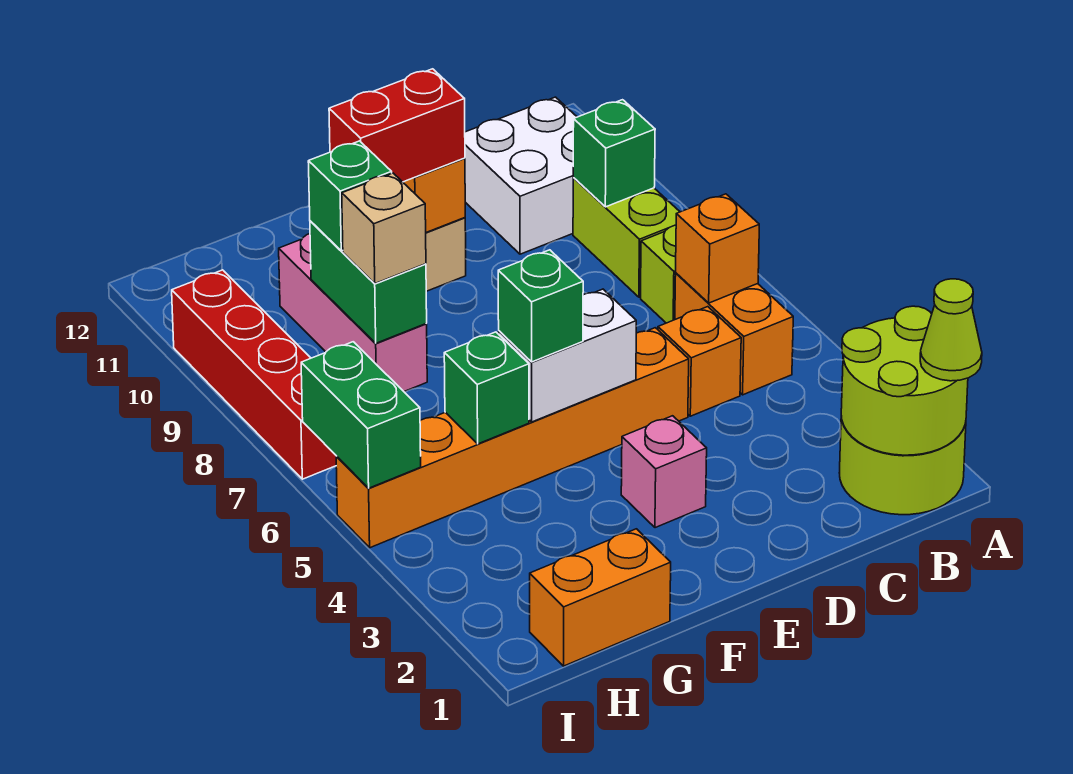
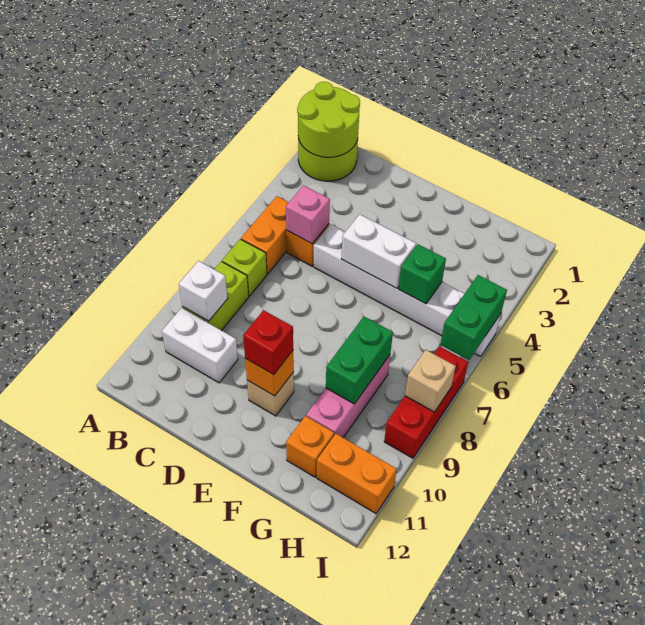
lime 1x1 cone [920,279,982,381] -> none
orange 1x1 brick [676,194,759,303] -> orange 1x1 brick moved to [286,416,334,477]
green 1x1 brick [573,100,655,207] -> white 1x1 brick [179,261,228,321]
white 2x2 brick [465,97,577,254] -> white 1x2 brick [162,308,238,383]
orange 1x6 brick [336,328,689,548] -> white 1x6 brick [314,224,501,356]
pink 1x1 brick [621,416,707,528] -> pink 1x1 brick moved to [286,186,330,244]
red 1x2 brick [329,69,465,182] -> red 1x1 brick [243,310,293,375]
green 1x1 brick [498,250,583,362] -> none
orange 1x2 brick [530,529,671,666] -> orange 1x2 brick moved to [317,434,397,513]
tan 1x1 brick [342,173,426,283] -> tan 1x1 brick moved to [405,350,456,412]
green 1x1 brick [308,141,392,251] -> none
red 1x4 brick [172,270,337,479] -> red 1x3 brick [384,346,468,458]

